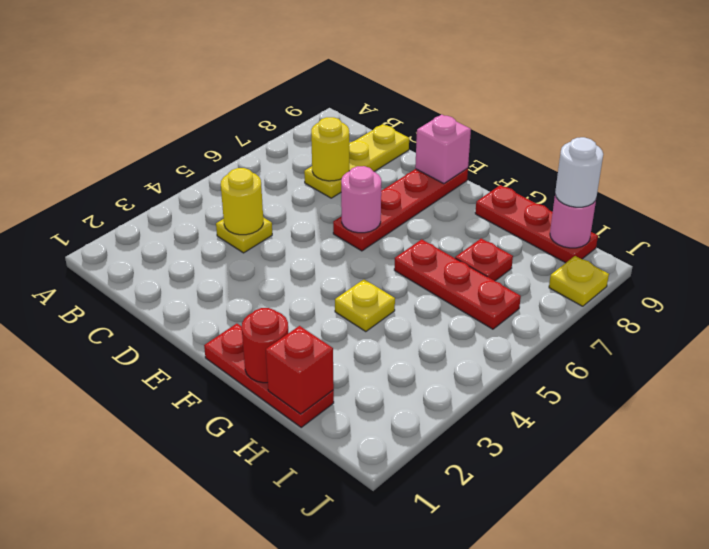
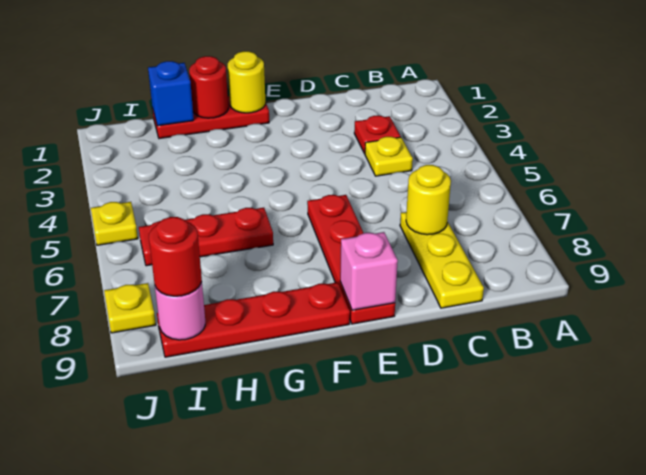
yellow 1x1 round brick [221,168,263,235] -> yellow 1x1 round brick moved to [228,51,266,113]
pink 1x1 round brick [341,166,381,233] -> none
yellow 1x1 plate [335,279,395,332] -> yellow 1x1 plate moved to [91,202,138,245]
red 1x3 plate [475,185,598,263] -> red 1x4 plate [157,282,350,357]
red 1x1 brick [266,326,334,414] -> blue 1x1 brick [148,61,194,126]
red 1x1 plate [455,238,513,281] -> red 1x1 plate moved to [354,116,401,154]
white 1x1 round brick [555,137,603,207] -> red 1x1 round brick [149,217,202,296]

